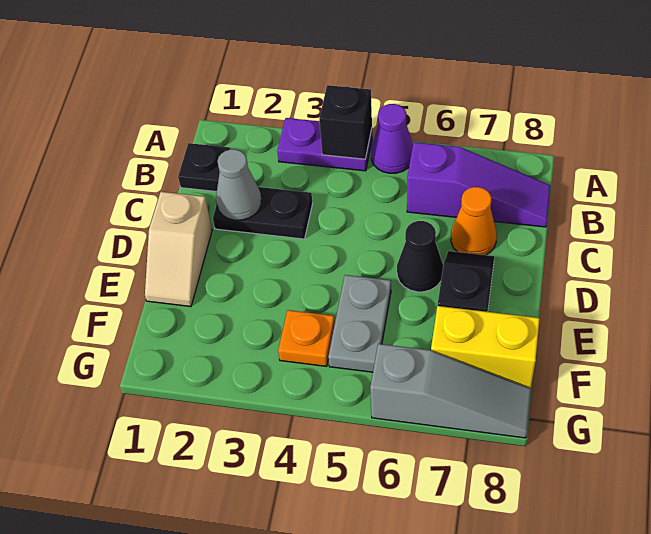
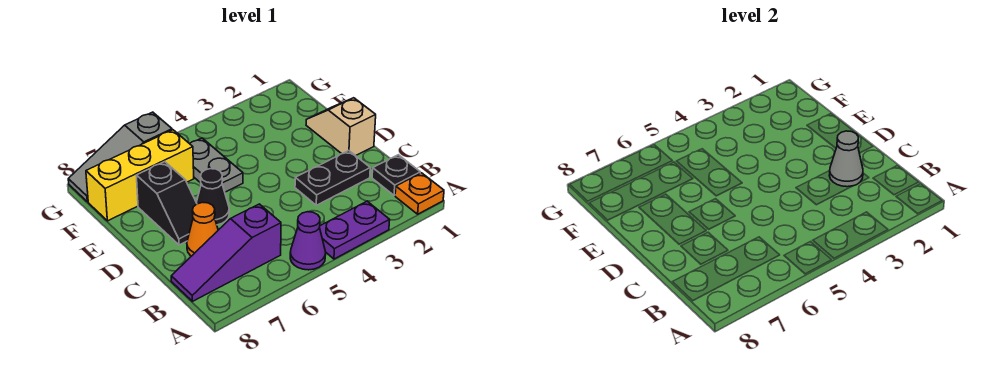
black 1x1 brick [319,85,372,159] -> none
orange 1x1 plate [278,310,335,366] -> orange 1x1 plate moved to [395,173,444,214]
yellow 1x2 brick [431,306,540,388] -> yellow 1x3 brick [86,130,194,221]

